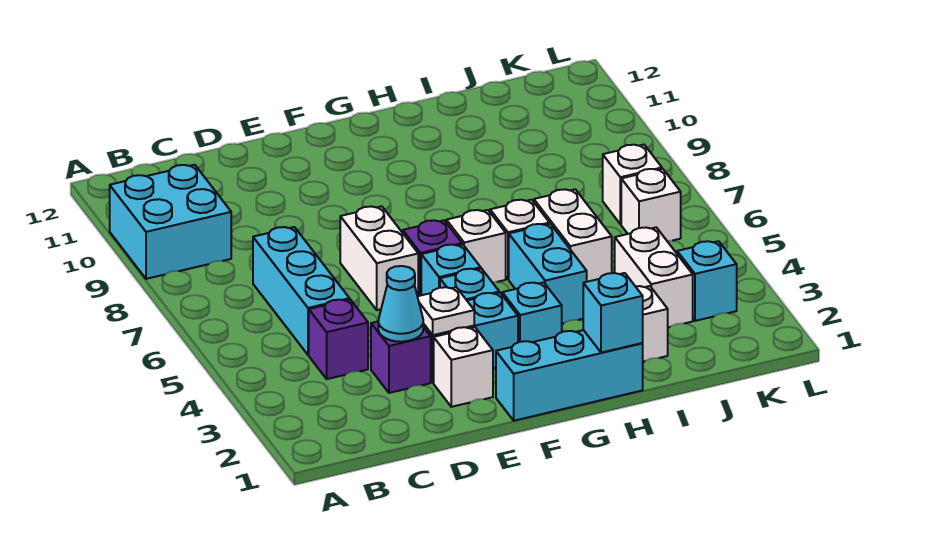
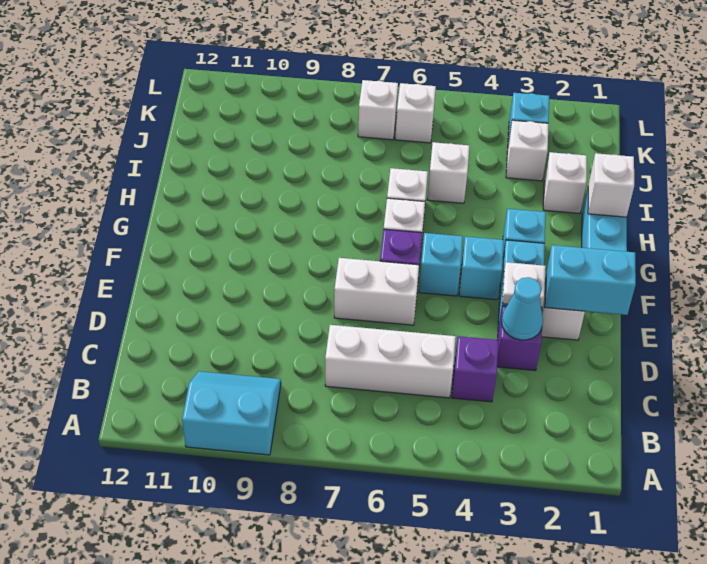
cyan 2x2 brick [110,165,231,279] -> cyan 2x2 slope [182,371,281,455]
cyan 1x3 brick [253,227,350,355] -> white 1x3 brick [325,325,456,398]
cyan 1x1 brick [583,273,643,353] -> white 1x1 brick [588,153,634,217]
cyan 1x2 brick [509,224,587,324] -> cyan 1x2 brick moved to [545,245,636,315]
white 1x2 brick [534,189,612,282] -> white 1x1 brick [427,142,469,203]
white 1x2 brick [615,227,693,327] -> white 1x1 brick [506,120,549,181]

